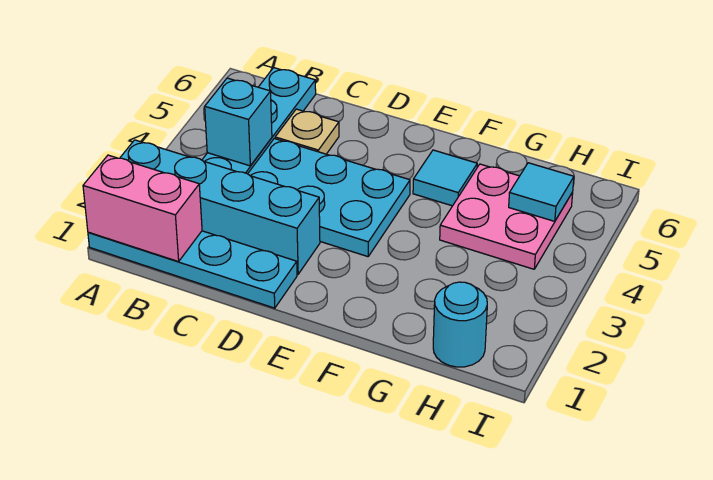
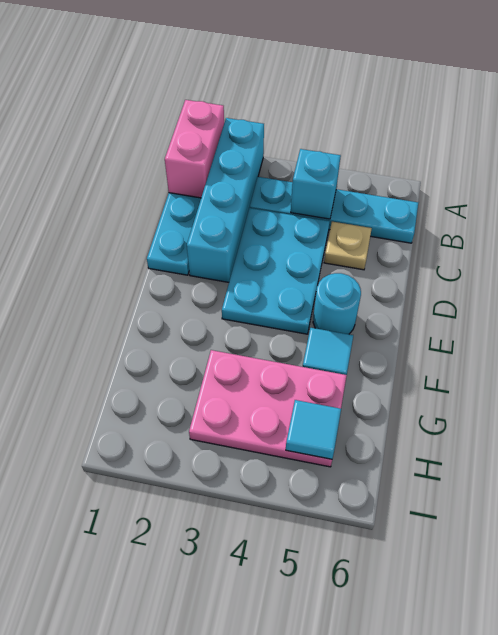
pink 2x2 plate [440,164,573,269] -> pink 2x3 plate [189,350,347,467]
cyan 1x1 round brick [433,282,487,367] -> cyan 1x1 round brick moved to [313,273,361,334]

